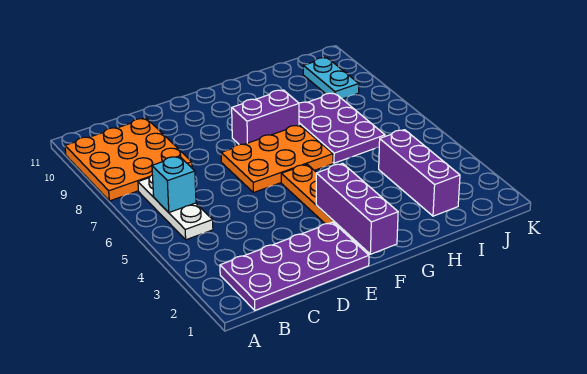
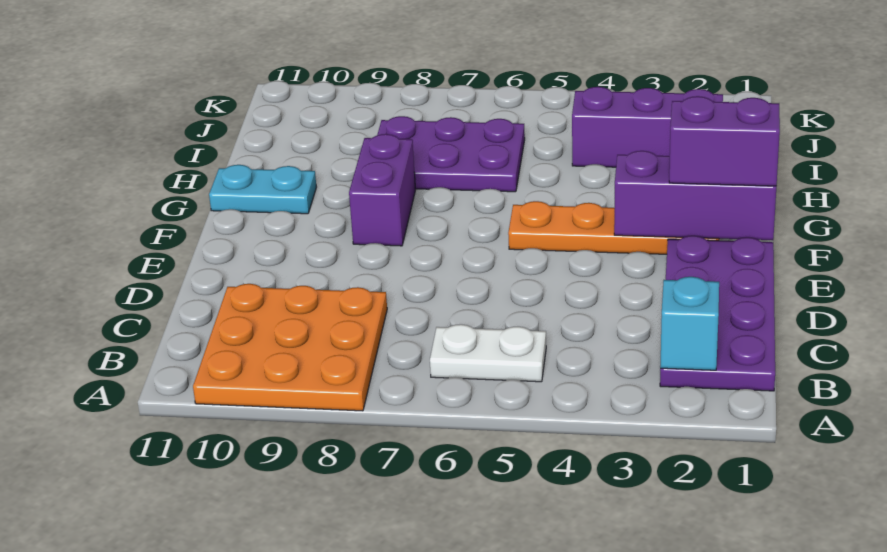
white 1x3 plate [138,175,213,240] -> white 1x2 plate [430,324,546,382]
cyan 1x1 brick [152,156,196,212] -> cyan 1x1 brick moved to [660,277,719,370]
orange 2x3 plate [221,125,333,193] -> none
none -> purple 1x2 brick [669,96,780,186]
cyan 1x2 plate [303,58,359,99] -> cyan 1x2 plate moved to [209,165,316,214]

